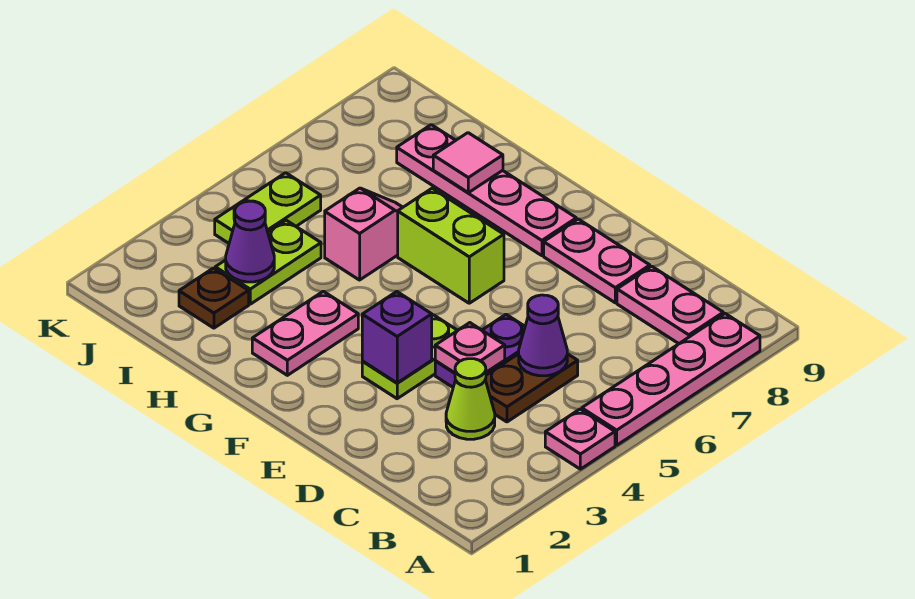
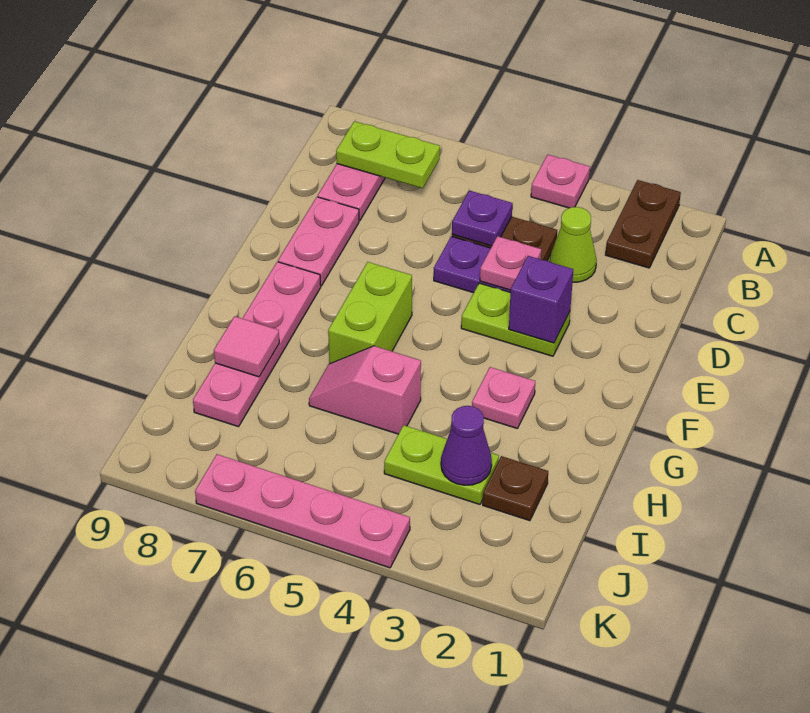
none -> brown 1x2 plate [605,180,681,268]
pink 1x4 plate [582,314,760,445] -> pink 1x4 plate moved to [195,454,410,568]
purple 1x1 cone [519,295,567,376] -> purple 1x1 plate [452,190,512,246]
pink 1x2 plate [252,291,358,375] -> pink 1x1 plate [472,367,535,429]
lime 1x2 plate [215,173,321,243] -> lime 1x2 plate moved to [336,121,440,188]

